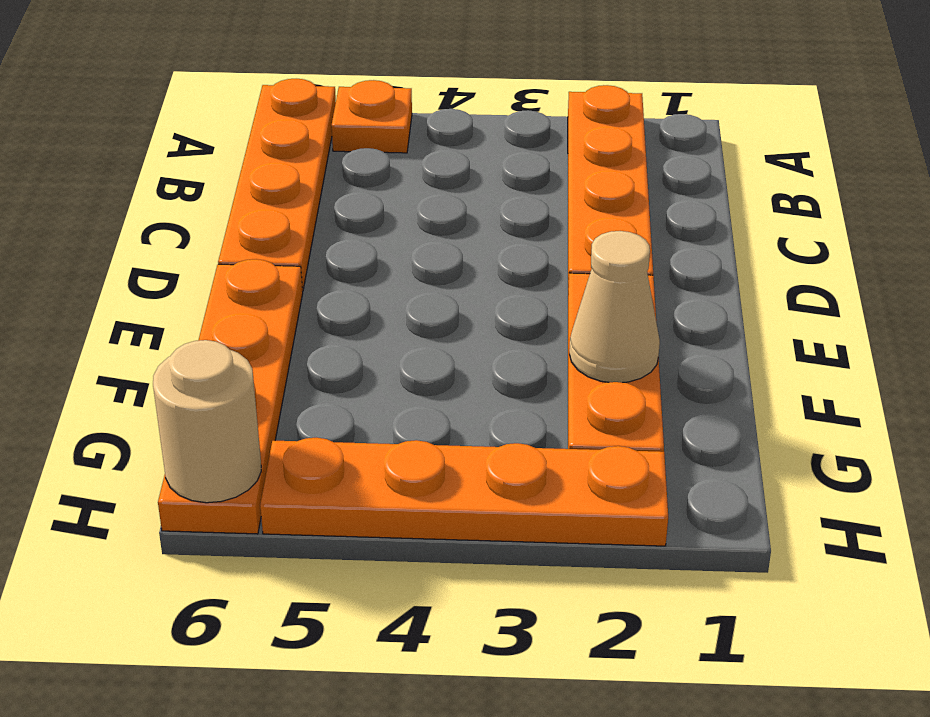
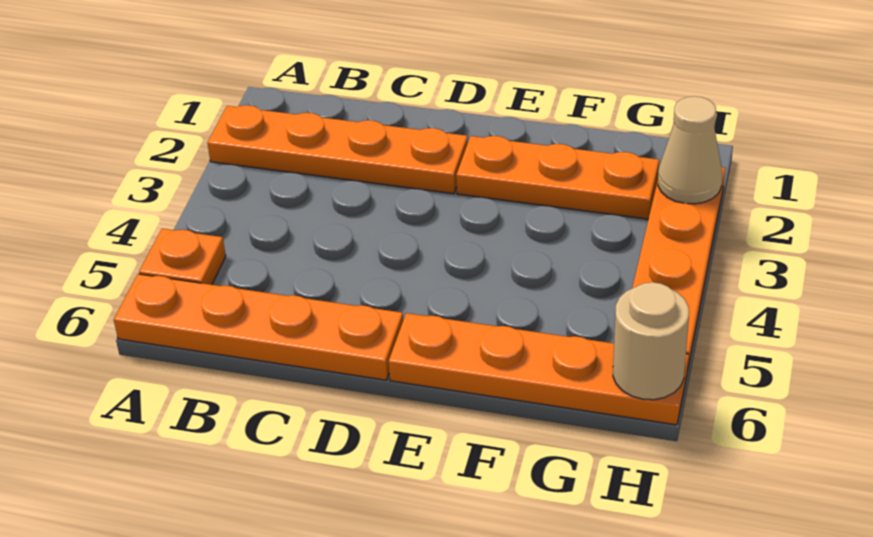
tan 1x1 cone [569,231,660,383] -> tan 1x1 cone moved to [658,96,722,204]

